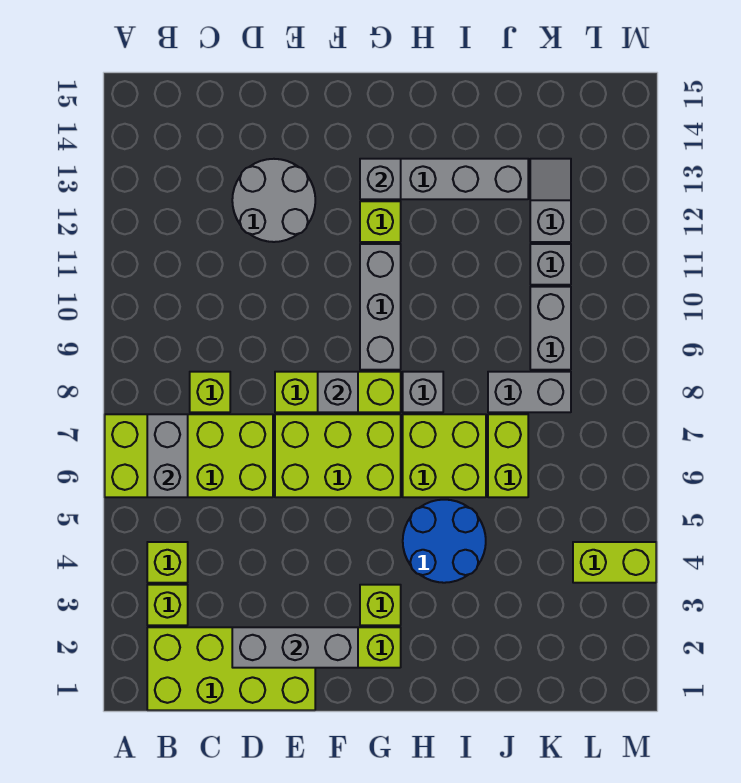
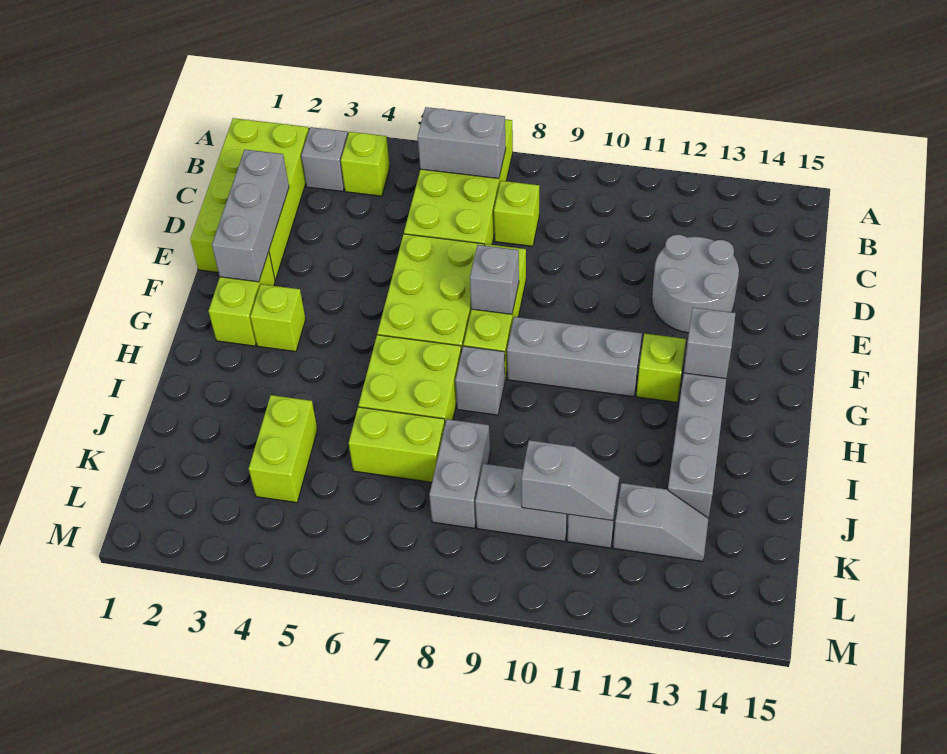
lime 1x1 brick [147,585,188,625] -> grey 1x1 brick [301,127,348,191]
blue 2x2 round brick [403,500,486,583] -> none
none -> grey 1x2 slope [521,440,619,521]
lime 1x2 brick [573,542,656,583] -> lime 1x2 brick moved to [249,395,317,503]

